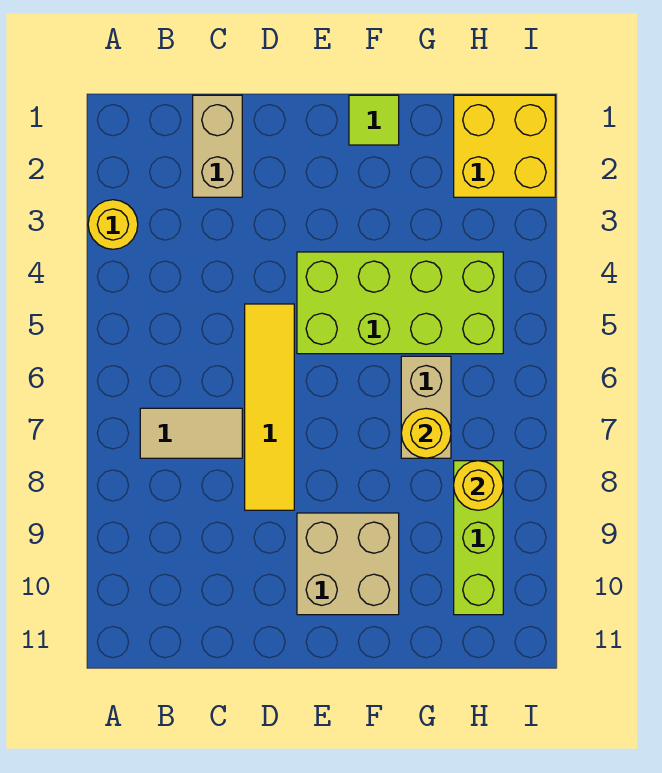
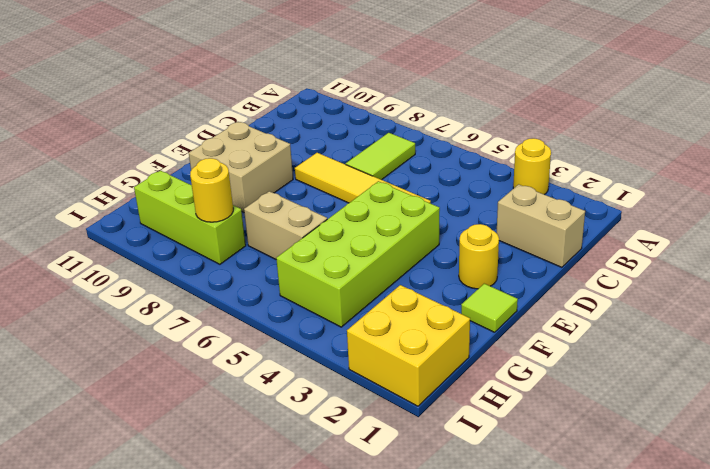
tan 1x2 tile [140,408,242,458] -> lime 1x2 tile [346,133,415,180]
yellow 1x1 round brick [401,409,451,458] -> yellow 1x1 round brick moved to [459,224,499,289]

